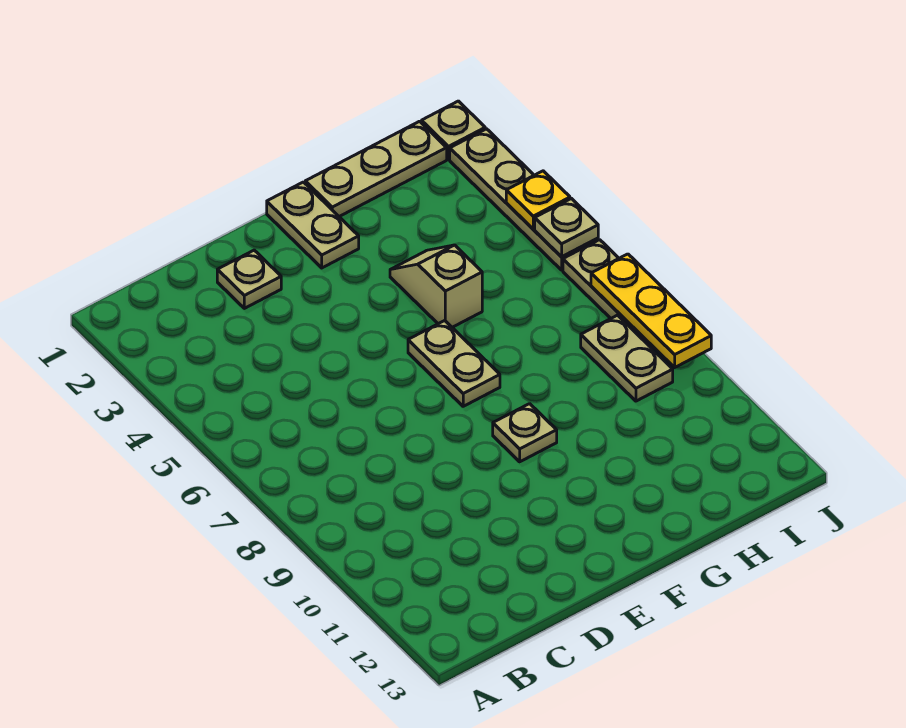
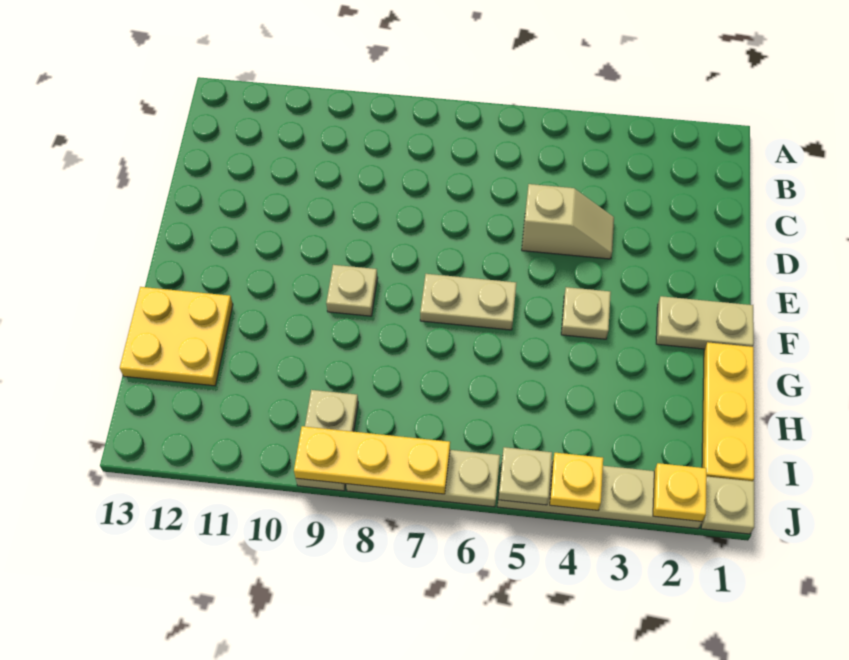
tan 1x1 plate [217,250,281,308] -> tan 1x1 plate moved to [561,287,611,339]
tan 1x3 plate [305,121,447,216] -> yellow 1x3 plate [702,342,754,481]
tan 1x2 slope [390,245,482,327] -> tan 1x2 slope moved to [522,184,614,259]
none -> yellow 2x2 plate [120,287,233,386]
tan 1x2 plate [581,315,673,401] -> tan 1x2 plate turned to [296,390,358,491]
none -> yellow 1x1 plate [653,463,707,521]

